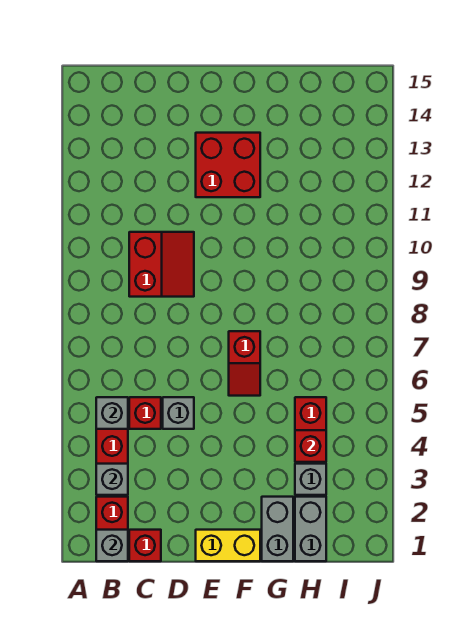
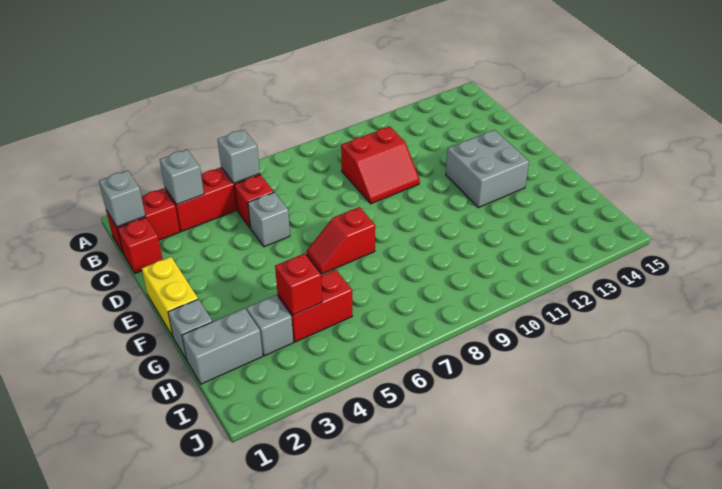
red 2x2 brick [196,133,260,197] -> grey 2x2 brick [446,130,529,208]
grey 1x2 brick [262,497,293,561] -> grey 1x1 brick [168,299,213,360]

